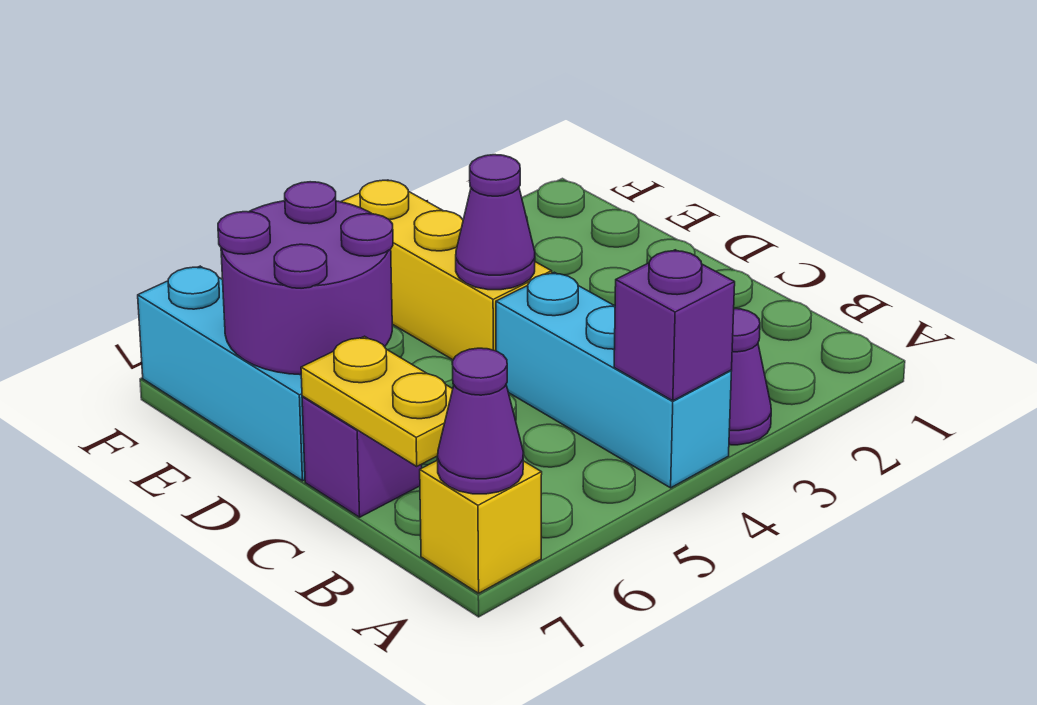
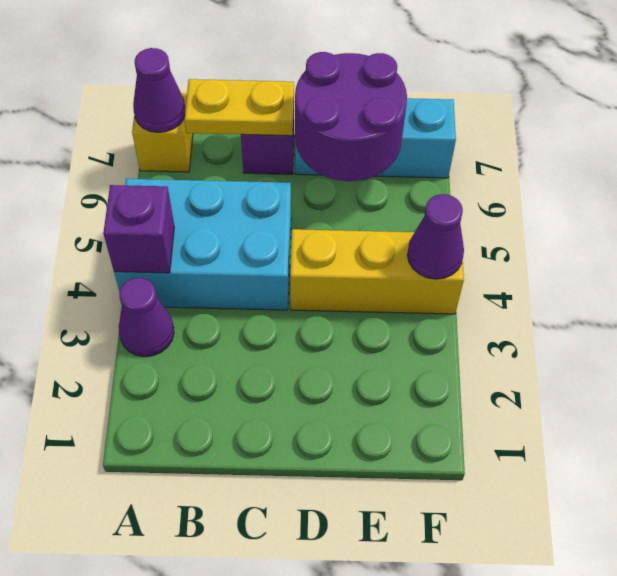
cyan 1x3 brick [496,272,731,488] -> cyan 2x3 brick [114,179,291,310]
purple 1x1 cone [456,155,535,290] -> purple 1x1 cone moved to [407,194,464,279]

